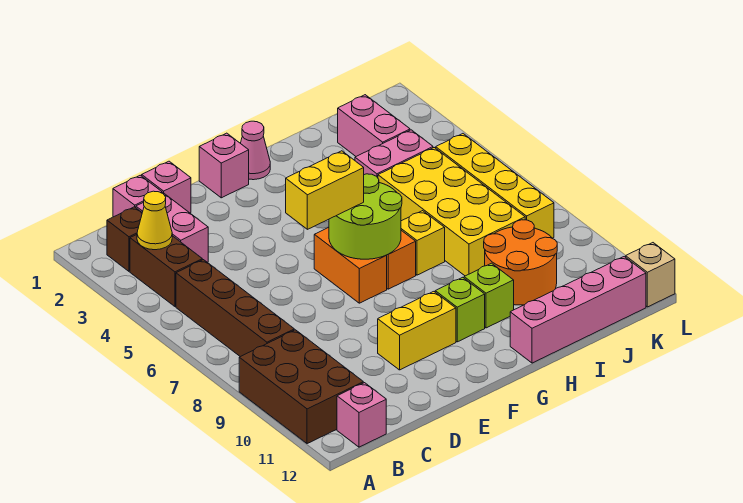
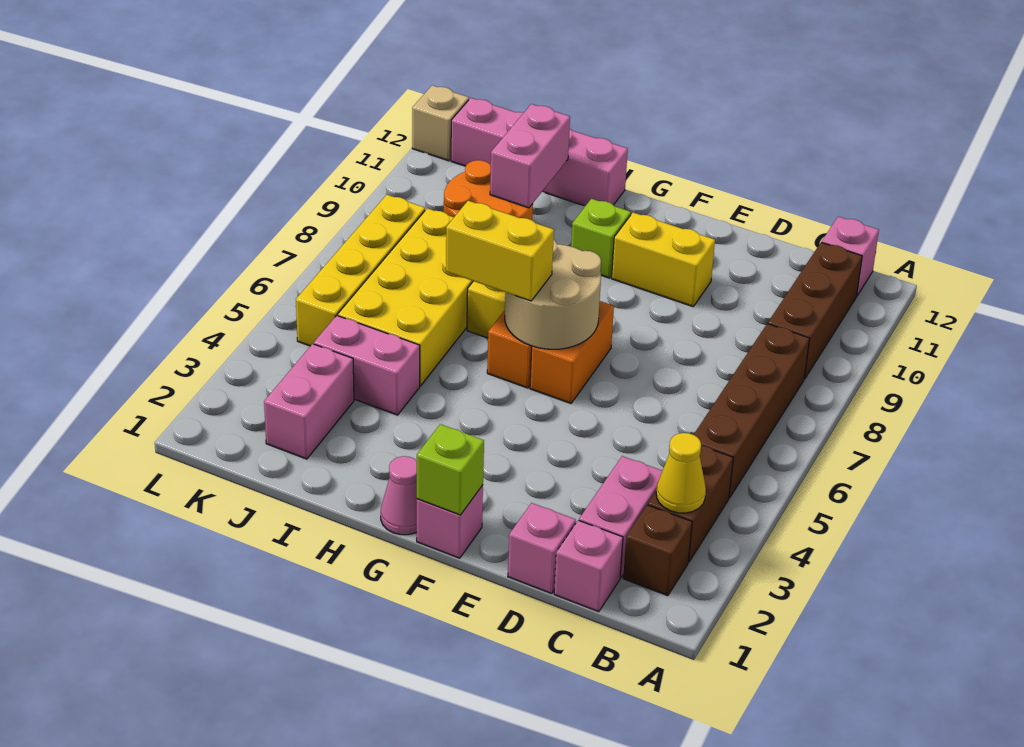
brown 2x3 brick [239,330,363,444] -> brown 1x3 brick [768,242,862,379]
yellow 1x2 brick [286,151,364,229] -> yellow 1x2 brick moved to [446,201,554,301]
lime 2x2 round brick [329,174,402,259] -> tan 2x2 round brick [505,240,601,349]
lime 1x1 brick [464,263,514,328] -> lime 1x1 brick moved to [417,424,484,515]
none -> pink 1x2 brick [490,104,570,208]

